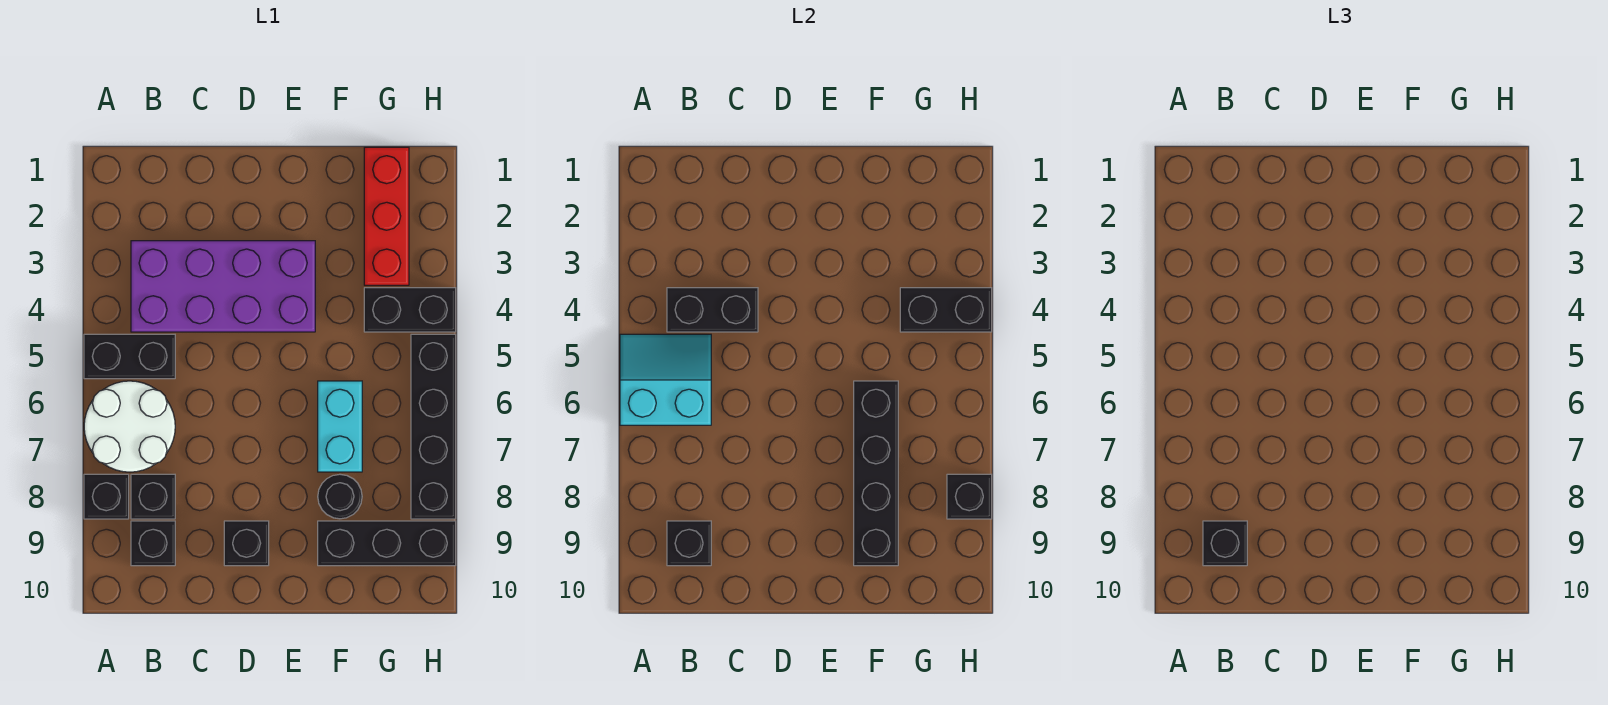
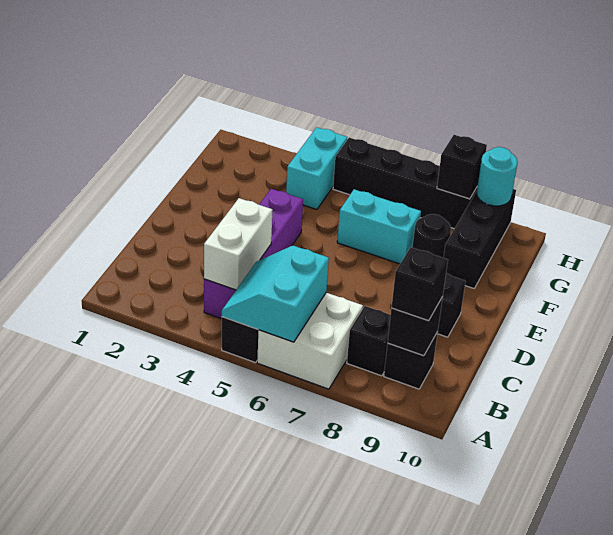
white 2x2 round brick [84,381,175,472] -> white 2x2 brick [257,293,363,389]
black 1x1 brick [84,474,129,519] -> none
purple 2x4 brick [131,241,315,332] -> purple 1x4 brick [204,189,303,319]
black 1x2 brick [667,288,758,332] -> white 1x2 brick [204,198,272,290]
black 1x4 brick [854,381,898,566] -> none
red 1x3 brick [364,147,409,285] -> none
black 1x2 brick [364,288,456,332] -> cyan 1x2 brick [286,127,347,210]
black 1x2 brick [900,288,992,332] -> none
none -> cyan 1x1 round brick [476,147,518,206]

